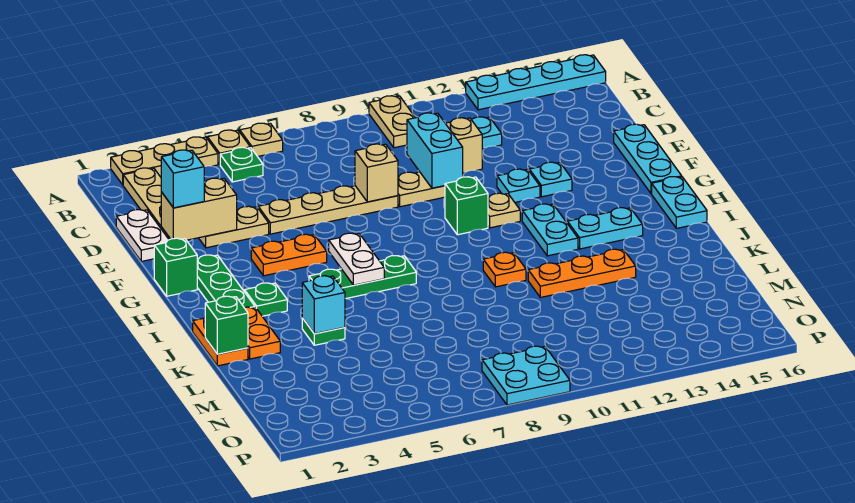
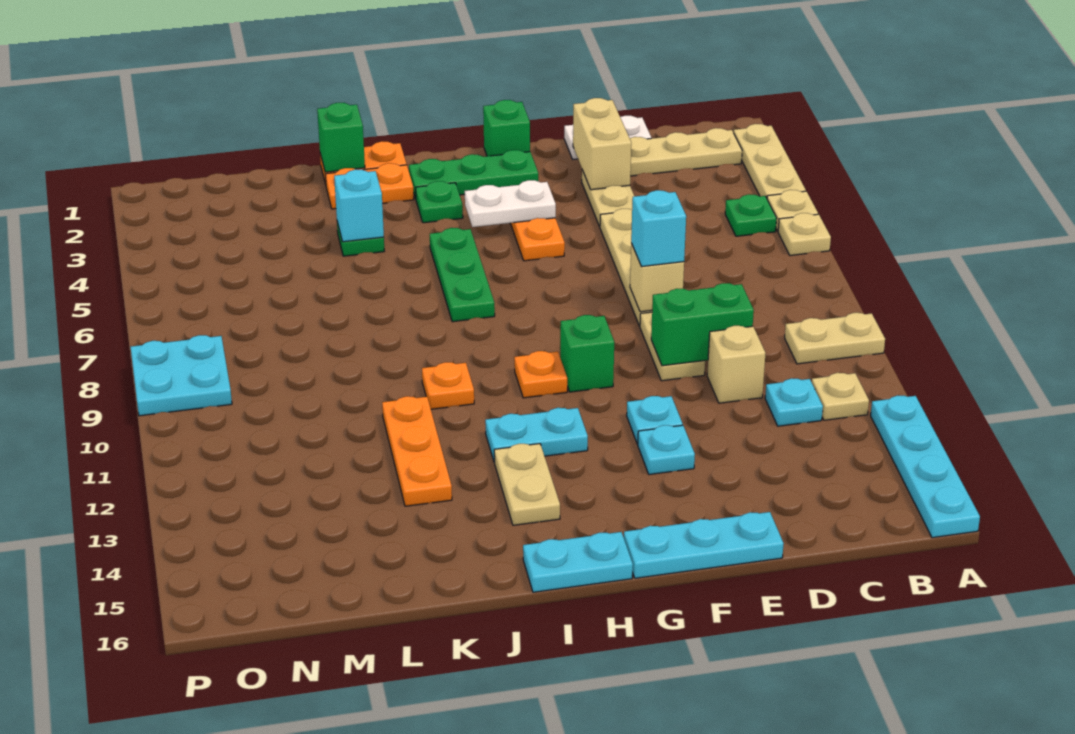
cyan 1x2 brick [407,113,463,188] -> green 1x2 brick [651,283,754,366]
cyan 1x1 brick [161,150,204,208] -> cyan 1x1 brick moved to [631,190,686,267]
tan 1x1 plate [488,193,520,228] -> tan 1x1 plate moved to [812,373,869,420]
white 1x2 plate [329,233,384,285] -> white 1x2 plate moved to [465,180,556,227]
none -> orange 1x1 plate [514,351,567,398]
cyan 1x2 plate [567,208,643,249] -> tan 1x2 plate [494,444,560,525]

